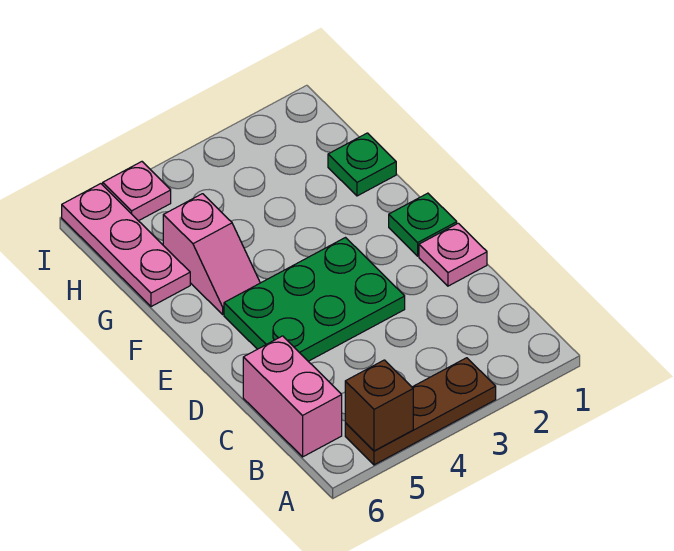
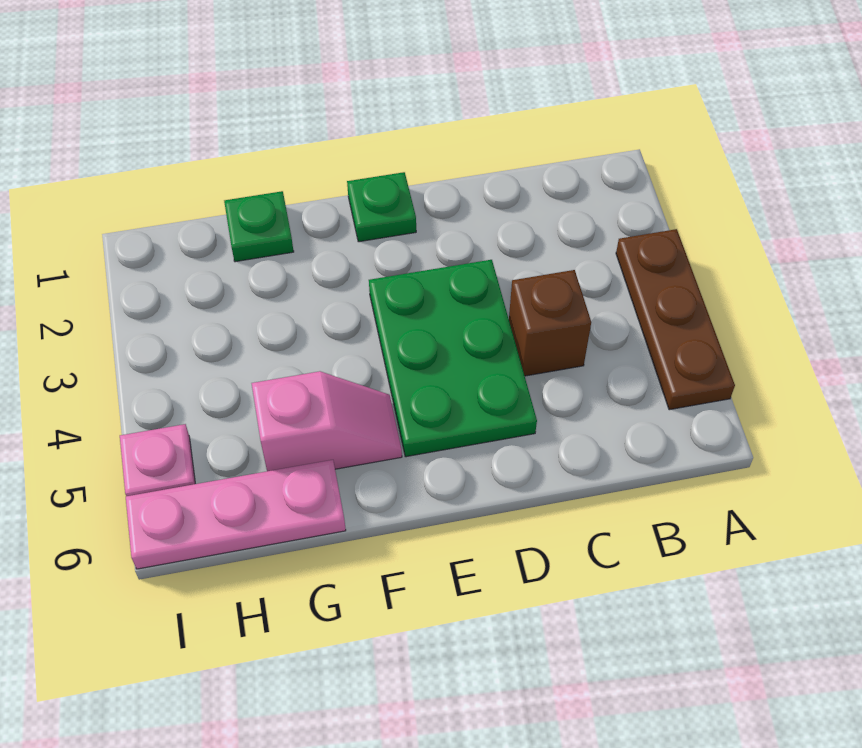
brown 1x1 brick [345,360,413,451] -> brown 1x1 brick moved to [509,270,591,376]
pink 1x2 brick [243,336,342,457] -> none
pink 1x1 plate [419,223,487,286] -> none

